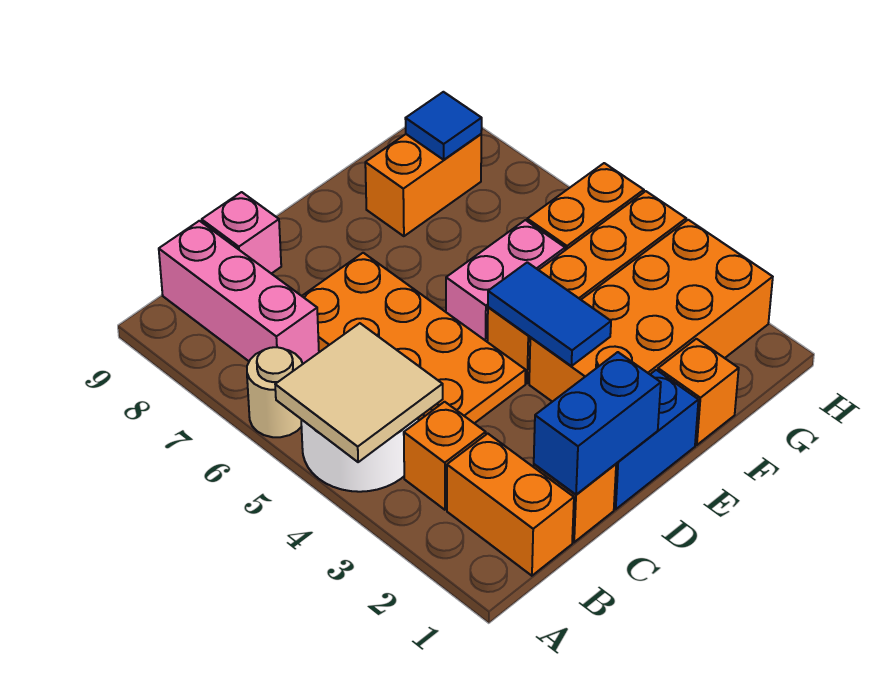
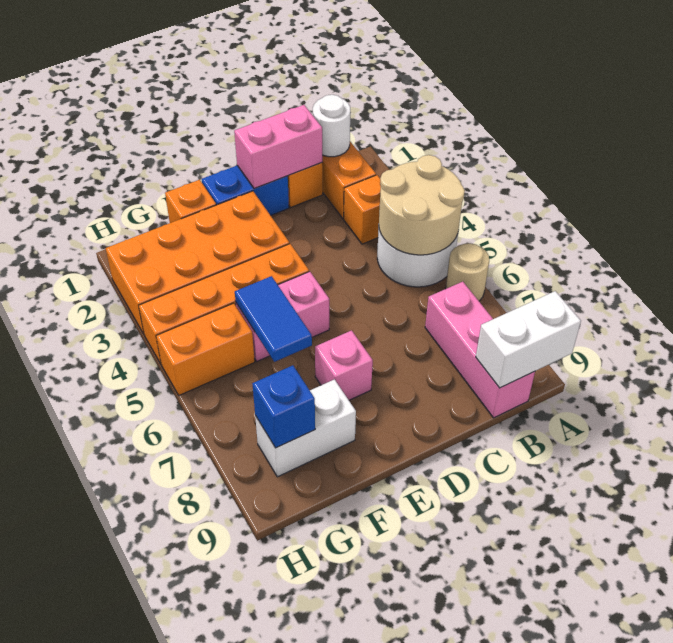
tan 2x2 tile [275,323,443,462] -> tan 2x2 round brick [379,155,465,255]
none -> white 1x2 brick [476,291,581,388]
none -> white 1x1 round brick [313,95,350,157]
blue 1x2 brick [534,352,661,495] -> pink 1x2 brick [234,105,322,189]
orange 2x4 plate [302,253,526,423] -> none
pink 1x1 brick [202,192,281,274] -> pink 1x1 brick moved to [315,330,373,400]
blue 1x2 tile [488,262,611,366] -> blue 1x2 tile moved to [235,276,312,362]
orange 1x2 brick [365,134,481,236] -> white 1x2 brick [255,379,356,477]
blue 1x1 tile [405,92,482,160] -> blue 1x1 brick [252,365,315,448]

